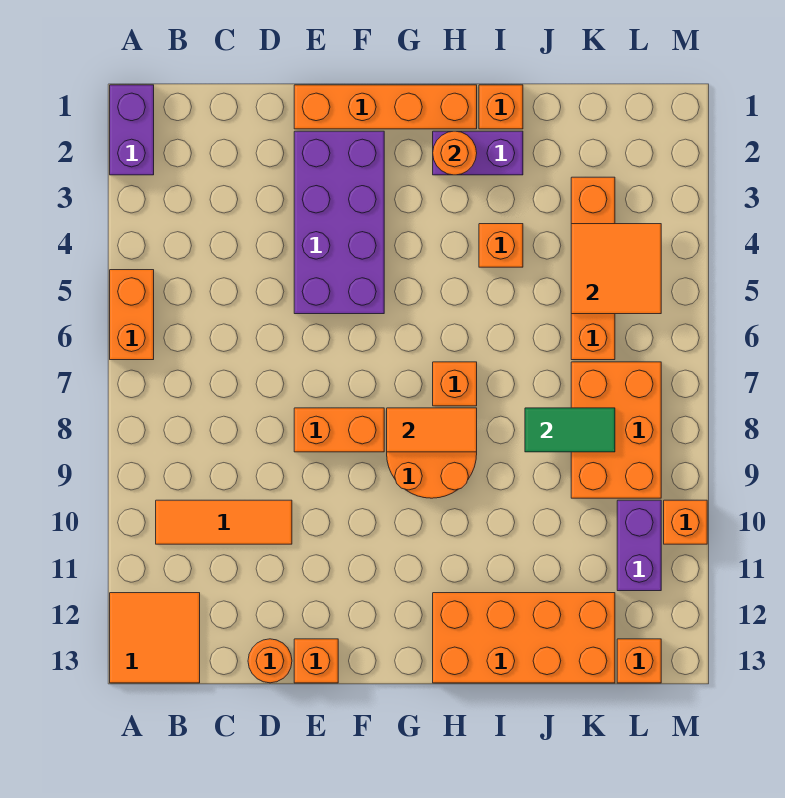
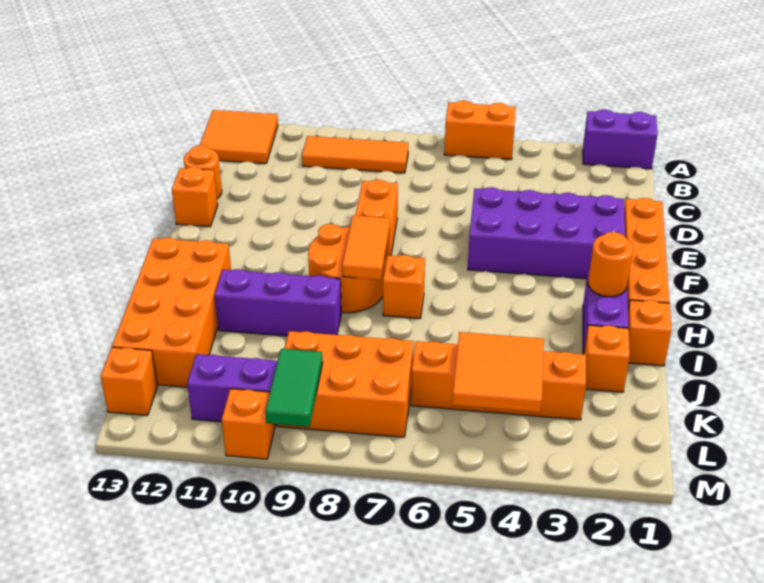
orange 1x3 tile [156,500,292,544] -> orange 1x3 tile turned to [302,136,408,173]
orange 1x1 brick [479,224,523,267] -> orange 1x1 brick moved to [584,325,630,392]
none -> purple 1x3 brick [214,269,341,336]
green 1x2 tile [525,408,615,452] -> green 1x2 tile moved to [265,349,323,427]

